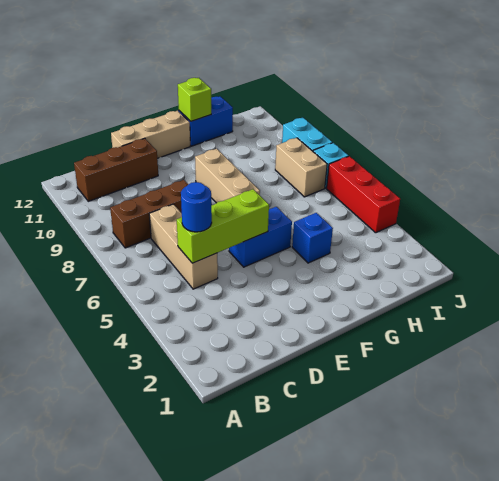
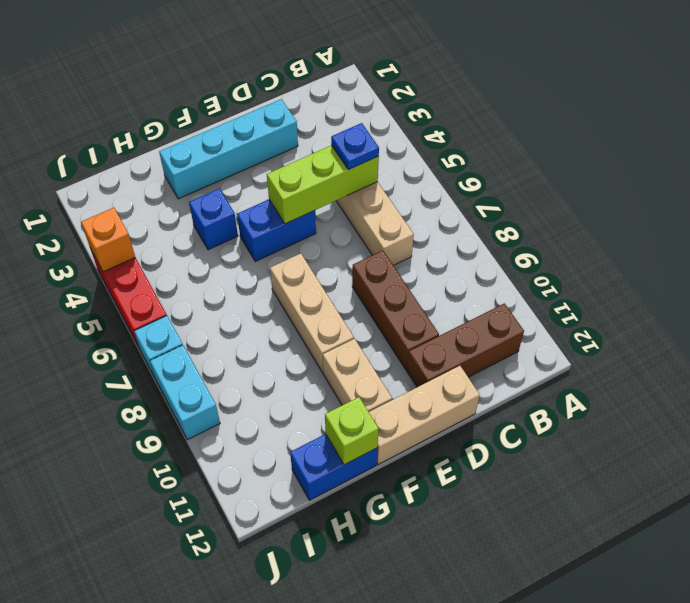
brown 1x3 brick [110,180,188,248] -> brown 1x3 brick turned to [352,251,439,370]
blue 1x1 round brick [181,182,212,232] -> blue 1x1 plate [331,123,379,170]
none -> cyan 1x4 brick [159,99,298,199]
tan 1x2 brick [275,138,327,197] -> tan 1x2 brick moved to [323,339,392,412]
none -> orange 1x1 brick [81,208,135,272]

